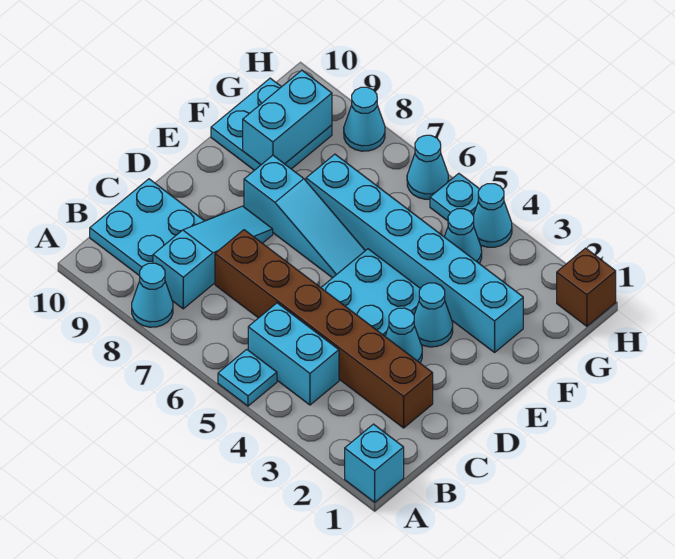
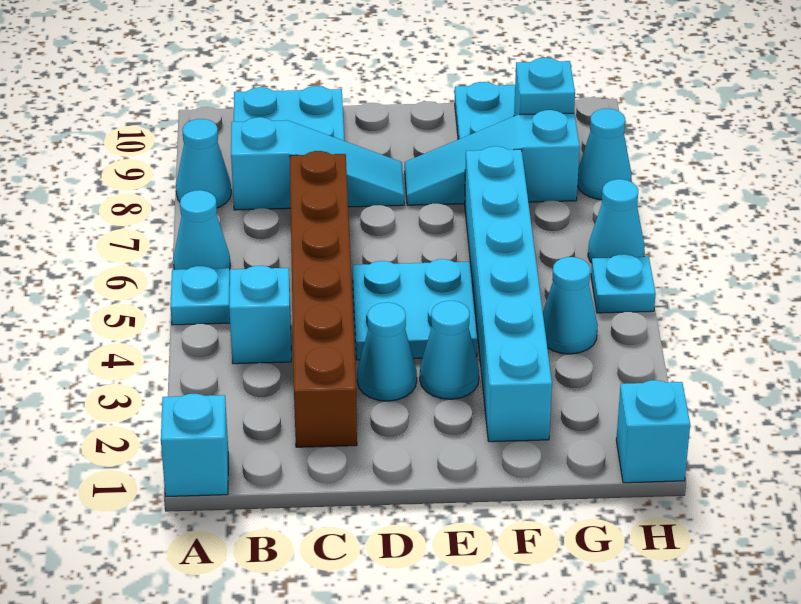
cyan 1x2 brick [248,303,339,405] -> cyan 1x1 brick [229,265,291,364]
cyan 1x3 slope [244,155,365,278] -> cyan 1x3 slope turned to [405,110,580,205]
cyan 1x2 brick [243,70,332,165] -> cyan 1x1 brick [514,58,575,116]
brown 1x1 brick [557,248,616,326] -> cyan 1x1 brick [616,380,690,483]
cyan 1x1 cone [473,184,512,247] -> cyan 1x1 cone moved to [173,190,230,270]

